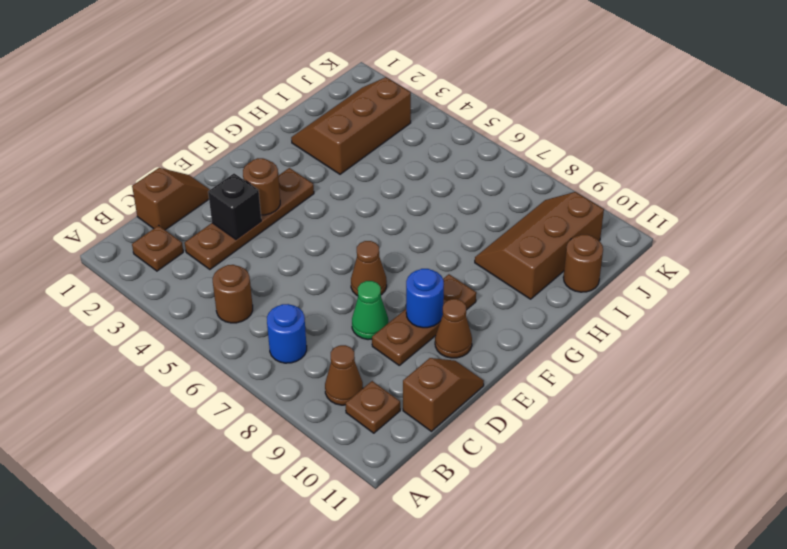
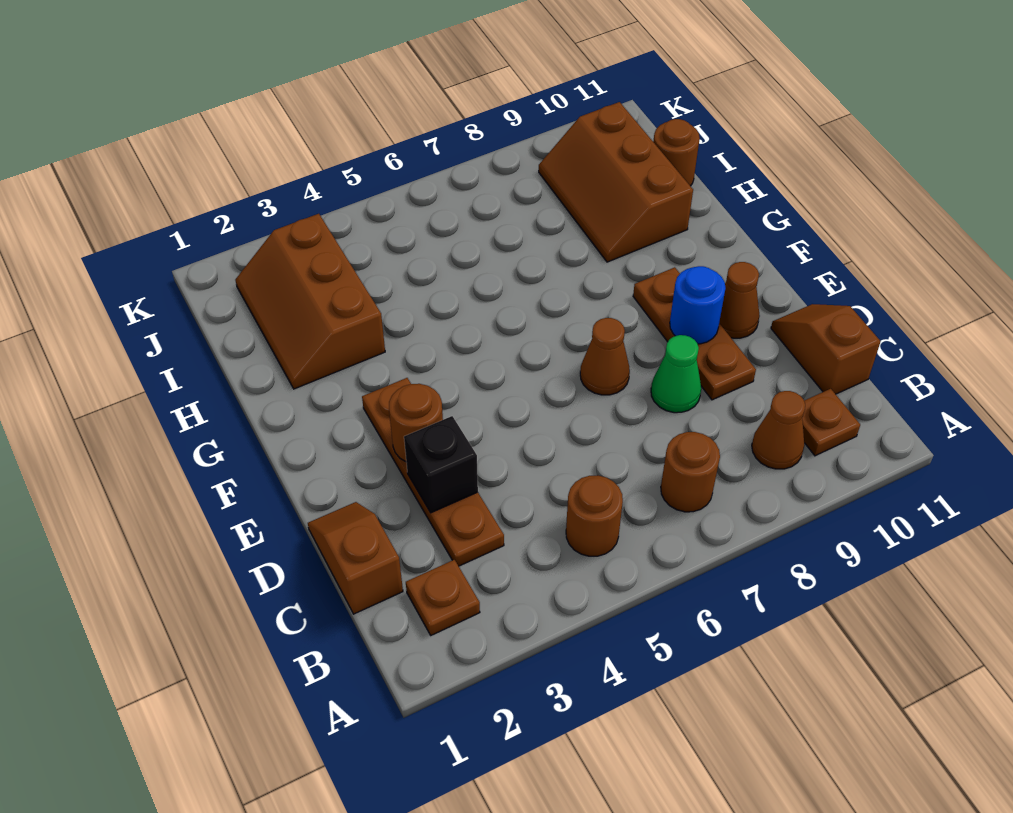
blue 1x1 round brick [267,304,307,363] -> brown 1x1 round brick [661,432,720,512]

